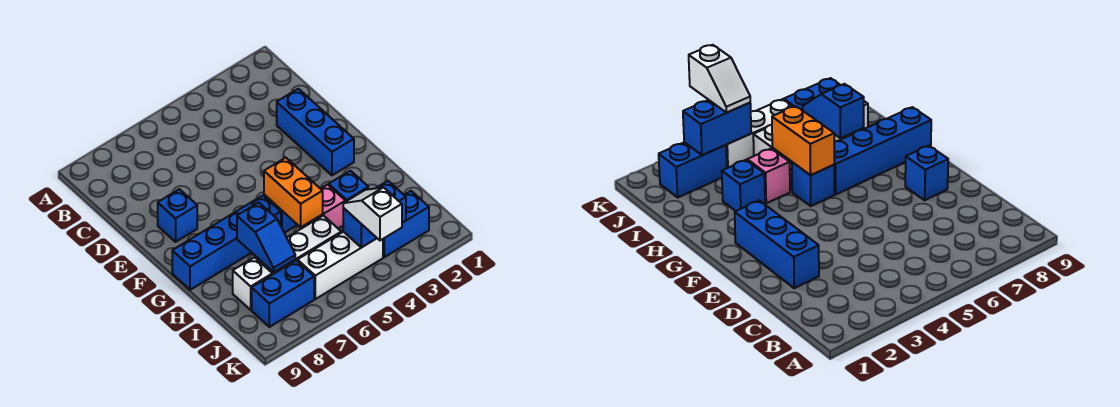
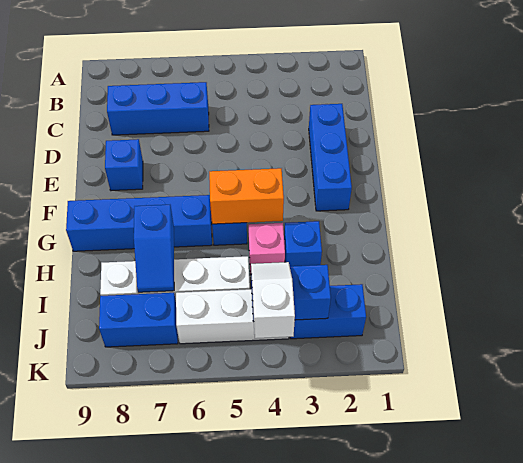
none -> blue 1x3 brick [107,82,209,135]
orange 1x2 brick [264,158,323,227] -> orange 1x2 brick turned to [209,168,284,224]

